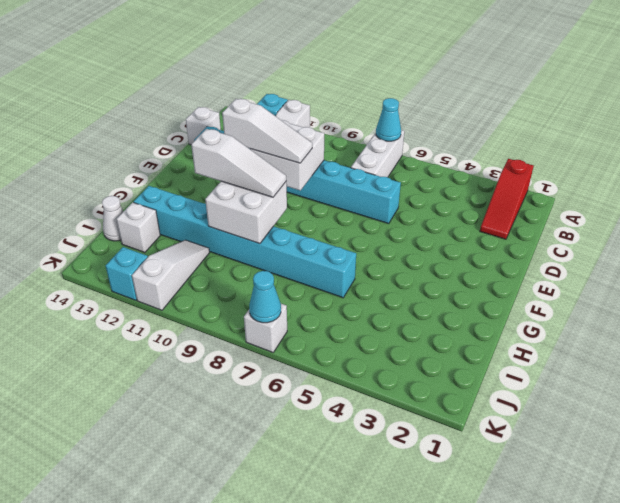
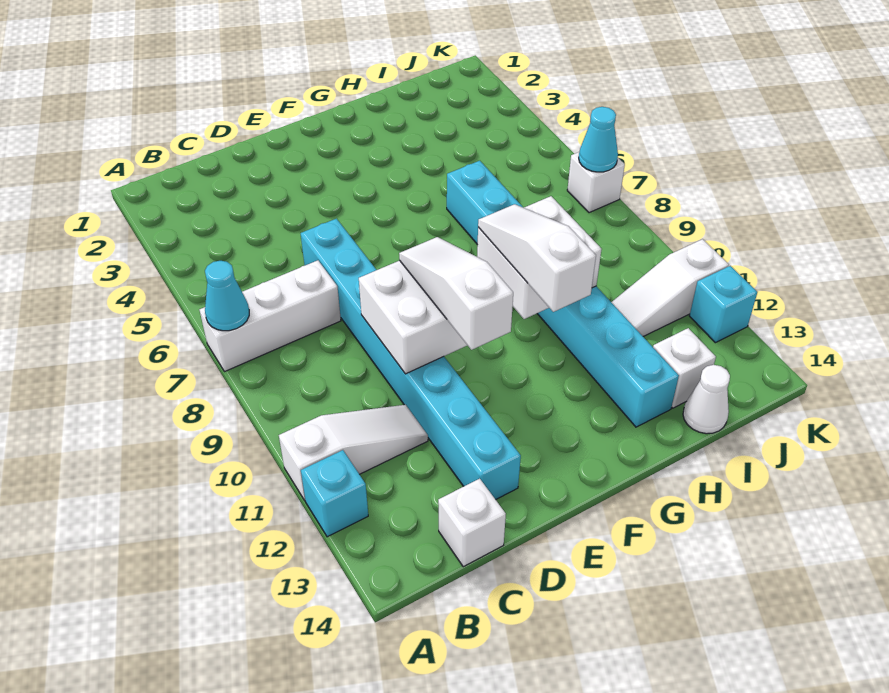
red 1x3 slope [480,159,534,239] -> none

